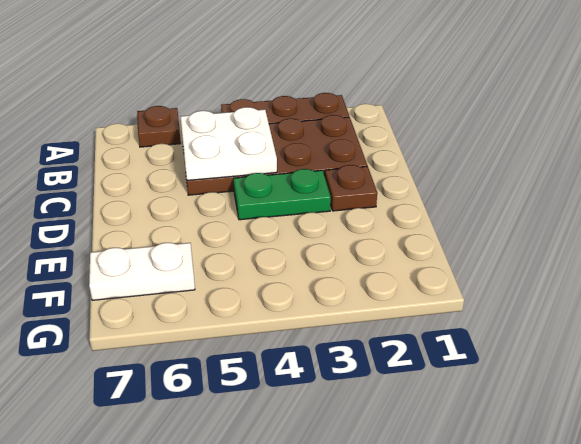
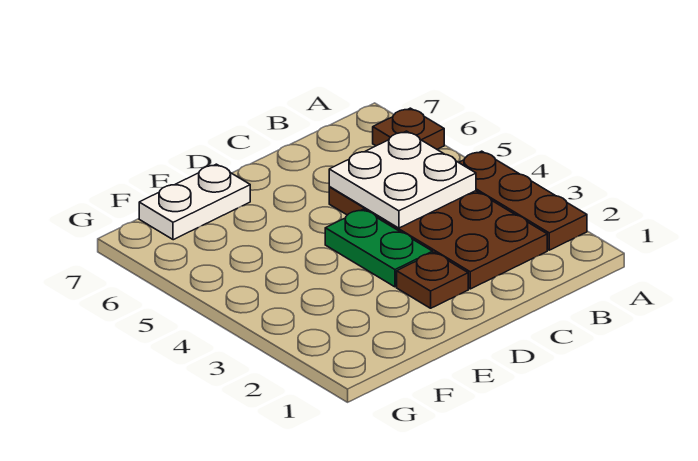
white 1x2 plate [89,243,195,300] -> white 1x2 plate turned to [139,164,250,240]

